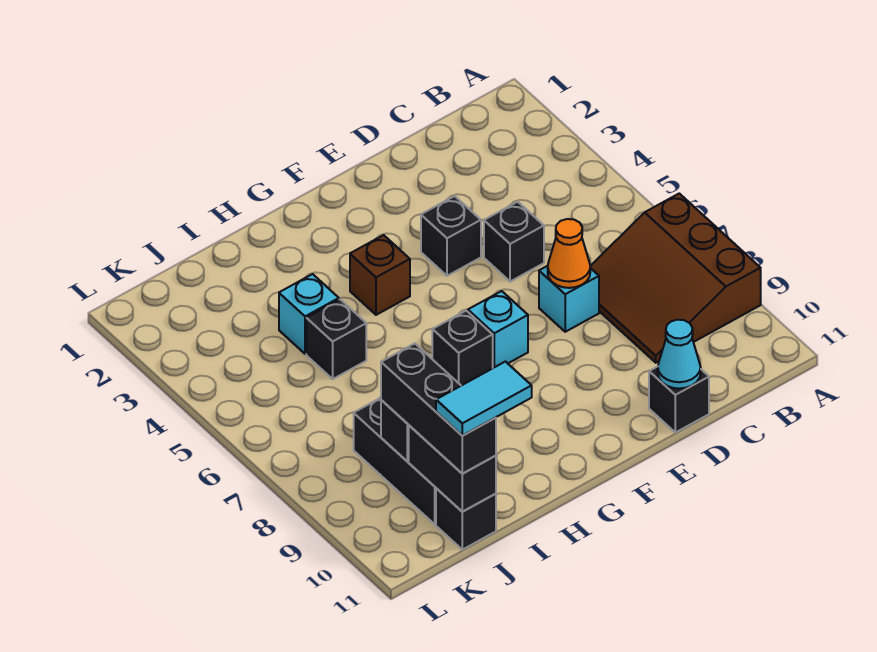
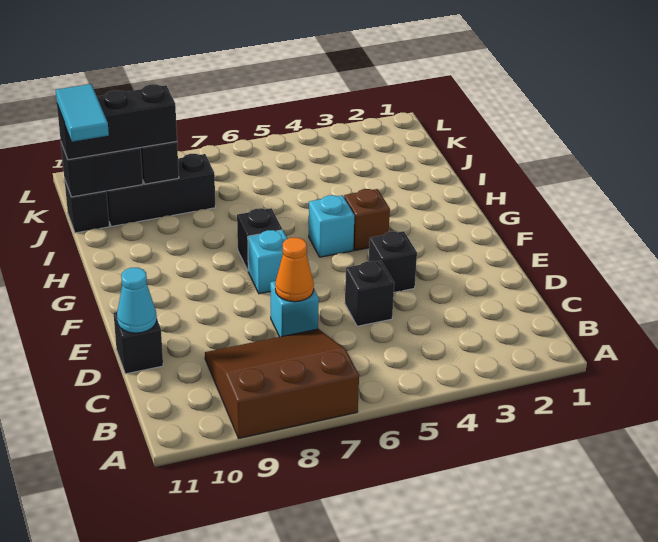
cyan 1x1 brick [279,274,339,354] -> cyan 1x1 brick moved to [309,195,354,257]
black 1x1 brick [306,299,366,379] -> none

